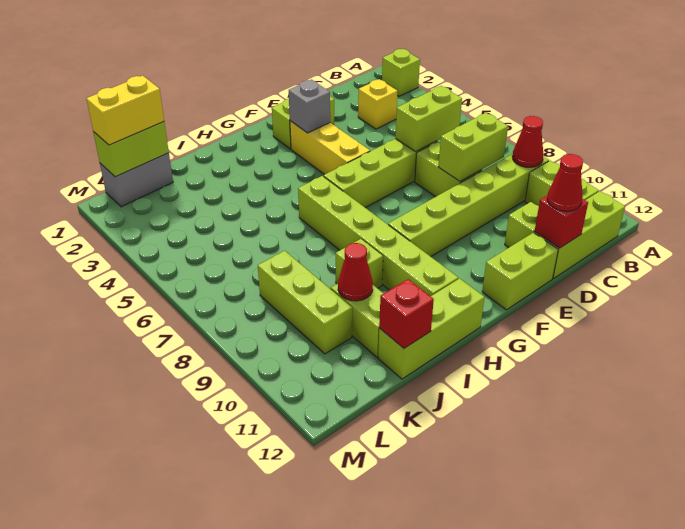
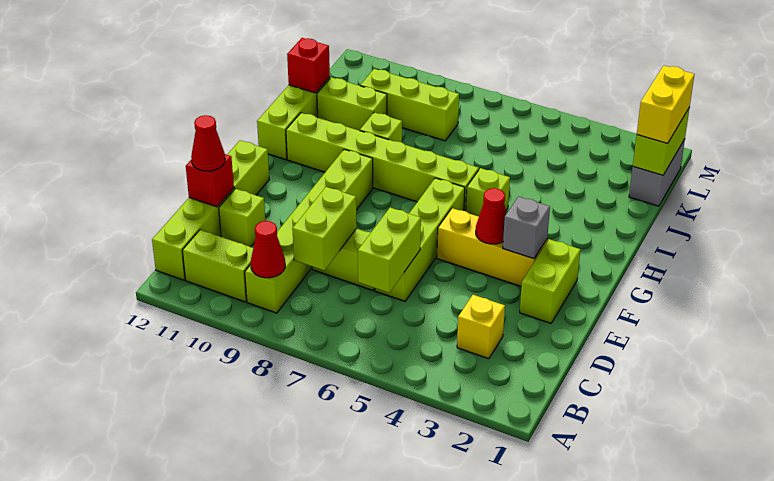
lime 1x1 brick [382,49,420,96] -> lime 1x1 brick moved to [466,168,510,217]
red 1x1 cone [338,243,373,301] -> red 1x1 cone moved to [476,188,507,244]

